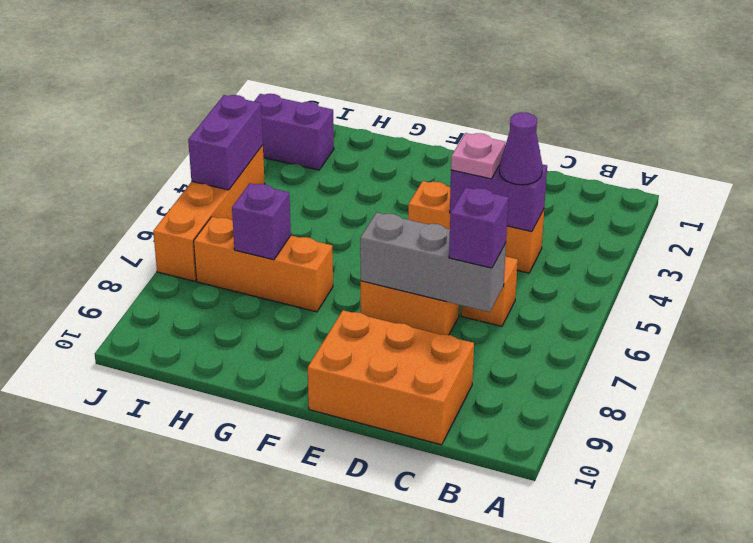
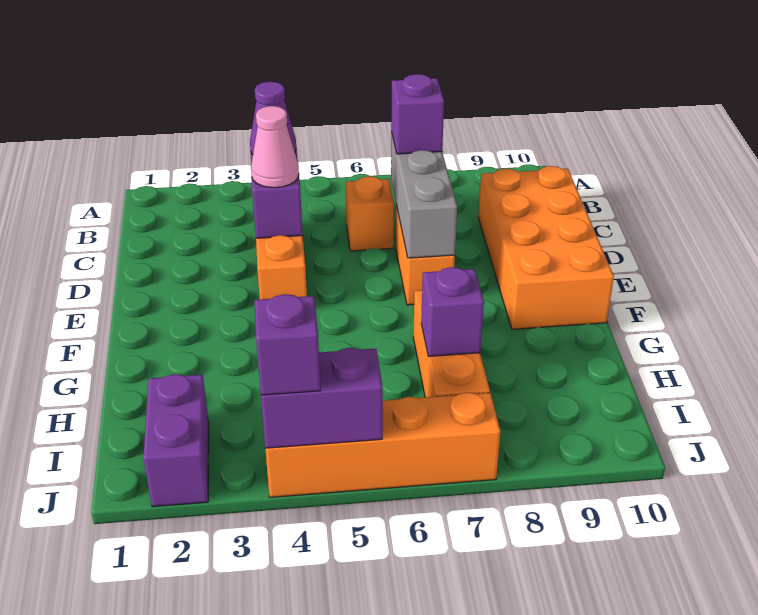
orange 2x3 brick [308,310,474,445] -> orange 2x4 brick [478,166,614,329]
pink 1x1 plate [451,133,506,179] -> pink 1x1 cone [251,106,299,188]
none -> purple 1x1 brick [255,294,320,395]

